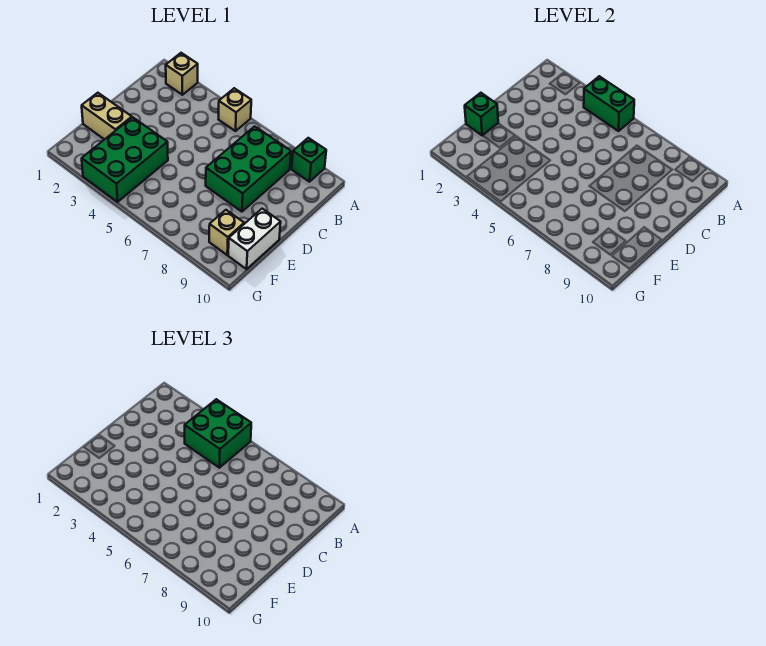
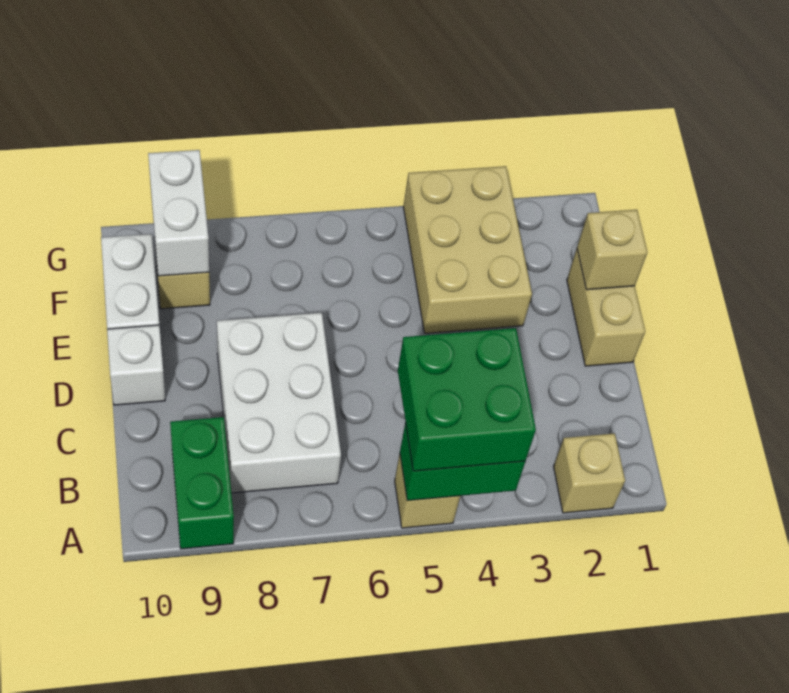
green 1x1 brick [292,138,326,182] -> green 1x2 brick [170,417,234,549]
green 2x3 brick [206,126,291,212] -> white 2x3 brick [217,313,341,493]
none -> white 1x1 brick [107,325,165,405]
tan 1x2 brick [82,93,132,140] -> tan 1x2 brick turned to [567,249,645,366]
green 1x1 brick [465,93,498,136] -> tan 1x1 brick [577,210,647,290]
green 2x3 brick [82,117,168,202] -> tan 2x3 brick [403,166,532,333]
none -> white 1x2 brick [148,150,209,276]

